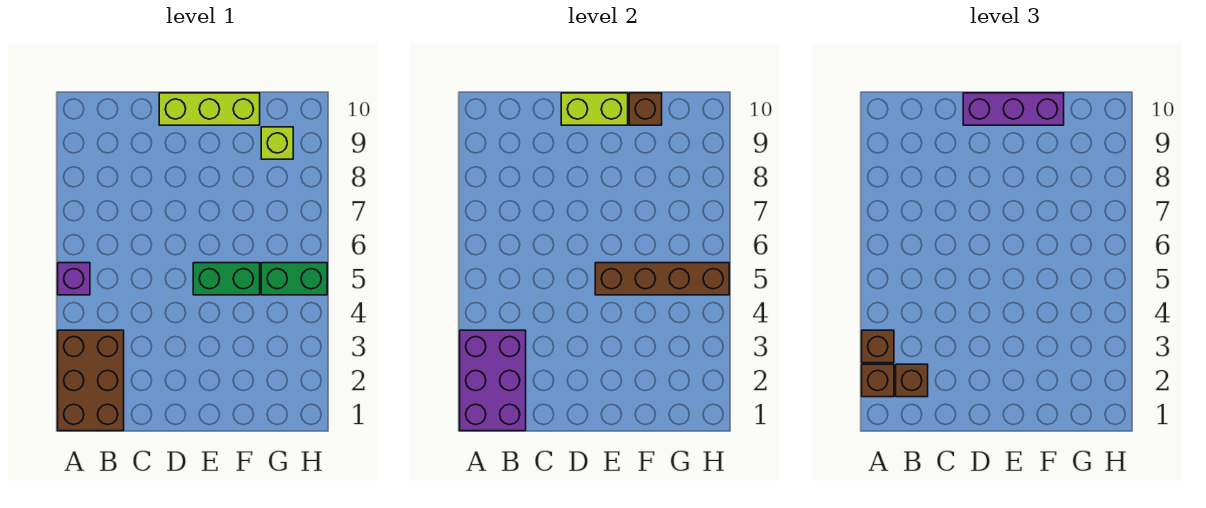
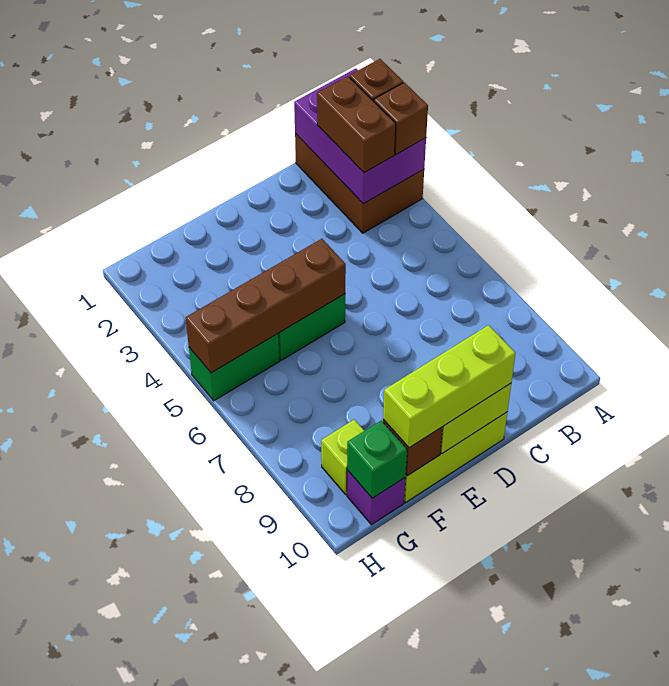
purple 1x1 brick [58,263,90,295] -> purple 1x1 brick moved to [347,470,406,525]
brown 1x1 brick [896,364,928,397] -> brown 1x2 brick [317,76,396,173]
purple 1x3 brick [963,93,1064,125] -> lime 1x3 brick [383,325,516,448]
none -> green 1x1 brick [347,421,407,498]

